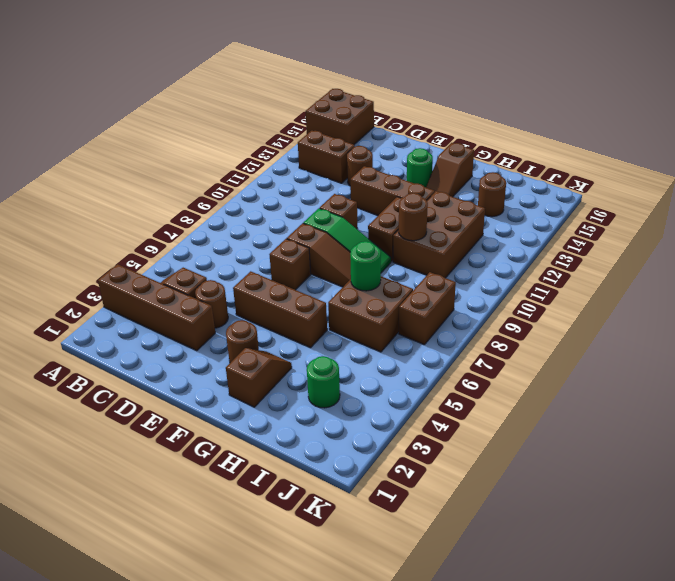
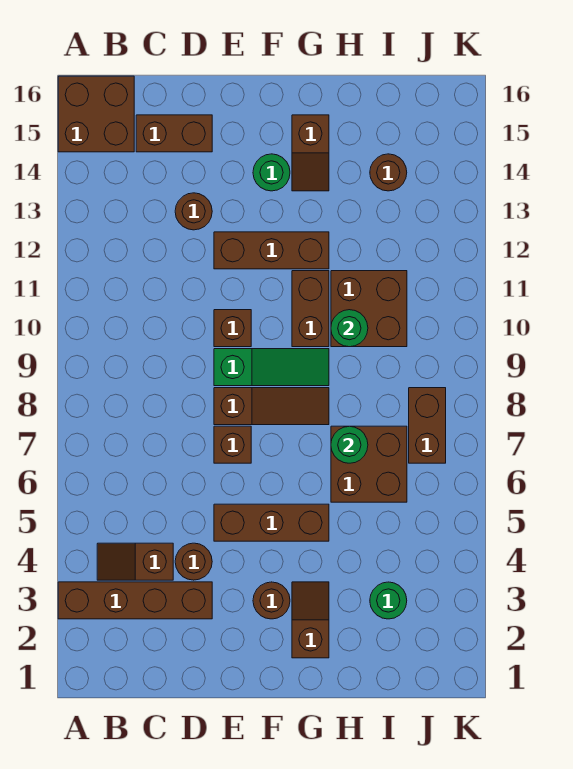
brown 1x2 brick [298,131,355,183] -> brown 1x2 brick moved to [136,115,212,152]
brown 2x3 brick [393,191,485,278] -> brown 2x2 brick [331,271,407,347]
brown 1x1 round brick [399,193,428,241] -> green 1x1 round brick [331,310,368,347]

